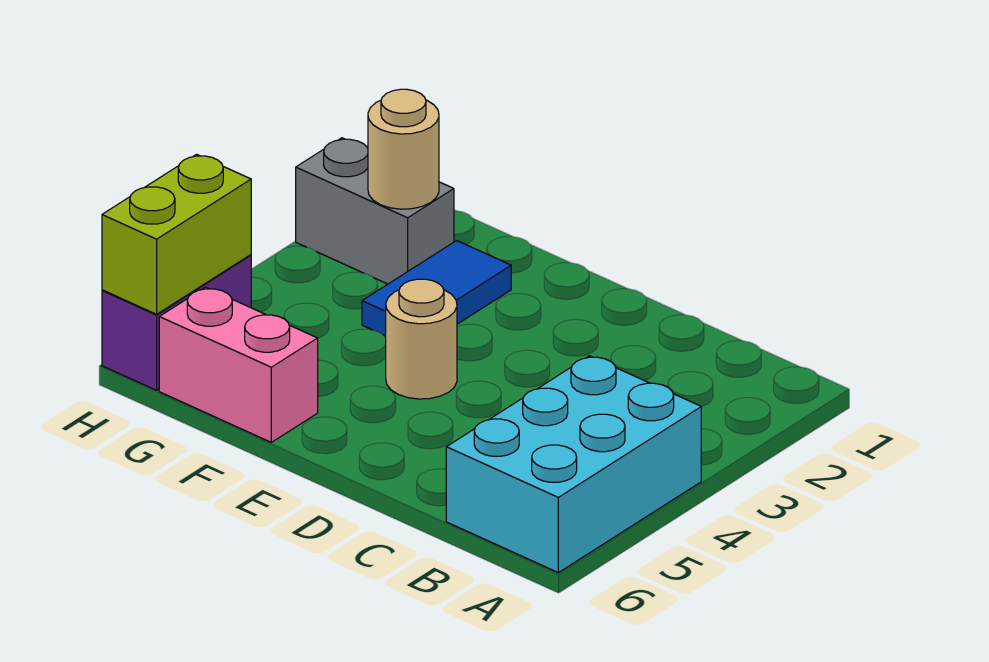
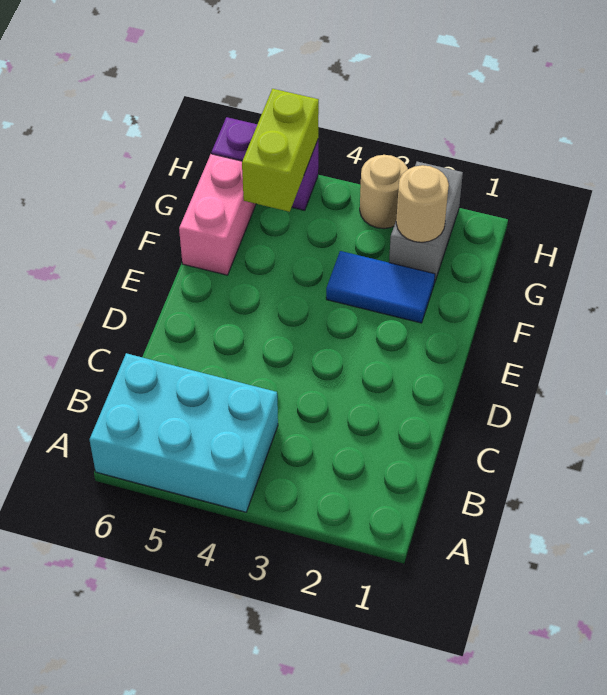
tan 1x1 round brick [386,279,457,399] -> tan 1x1 round brick moved to [360,155,408,229]
lime 1x2 brick [102,154,251,314] -> lime 1x2 brick turned to [242,89,319,212]

